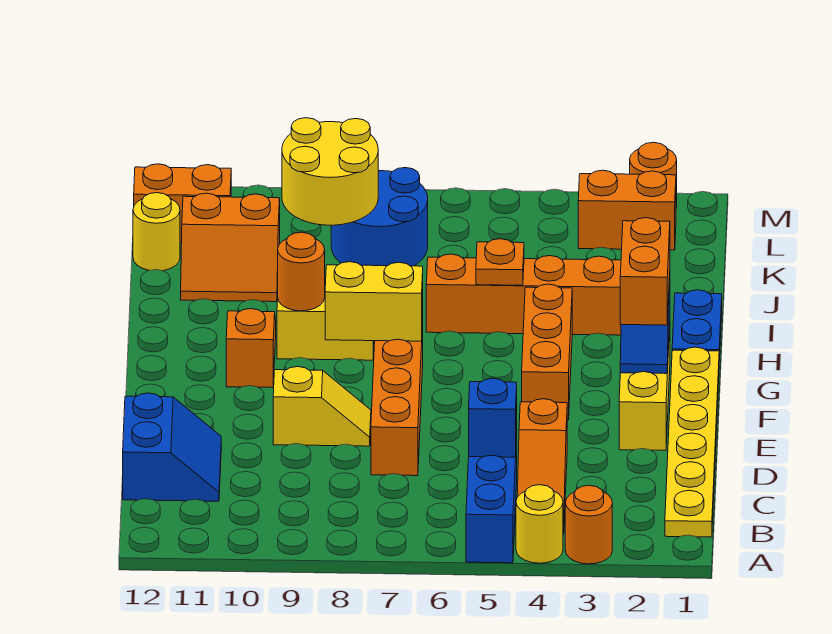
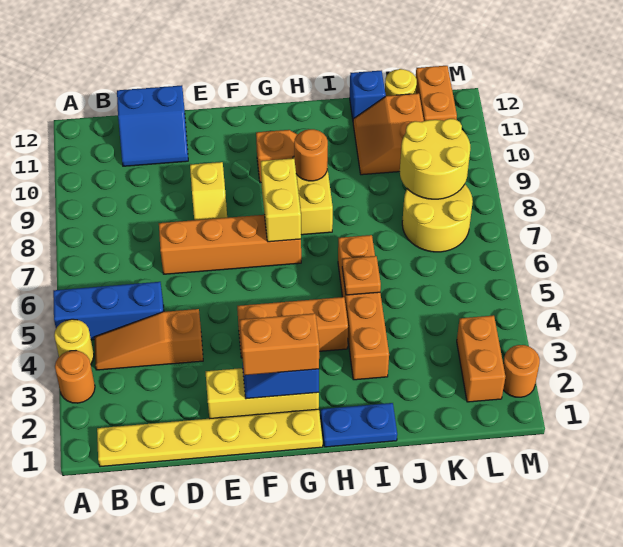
blue 1x1 brick [469,378,517,457] -> blue 1x1 brick moved to [350,71,386,119]
blue 2x2 round brick [331,168,428,266] -> yellow 2x2 round brick [402,184,473,252]

